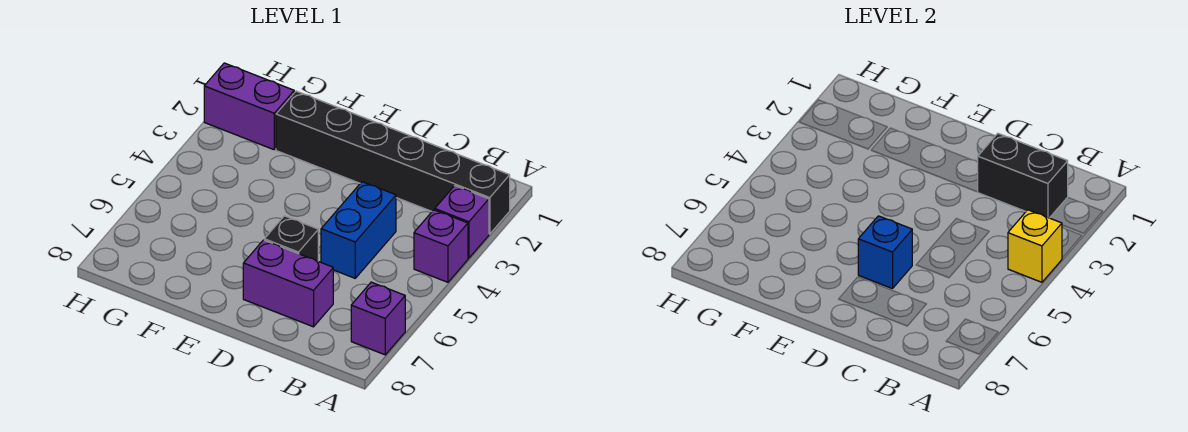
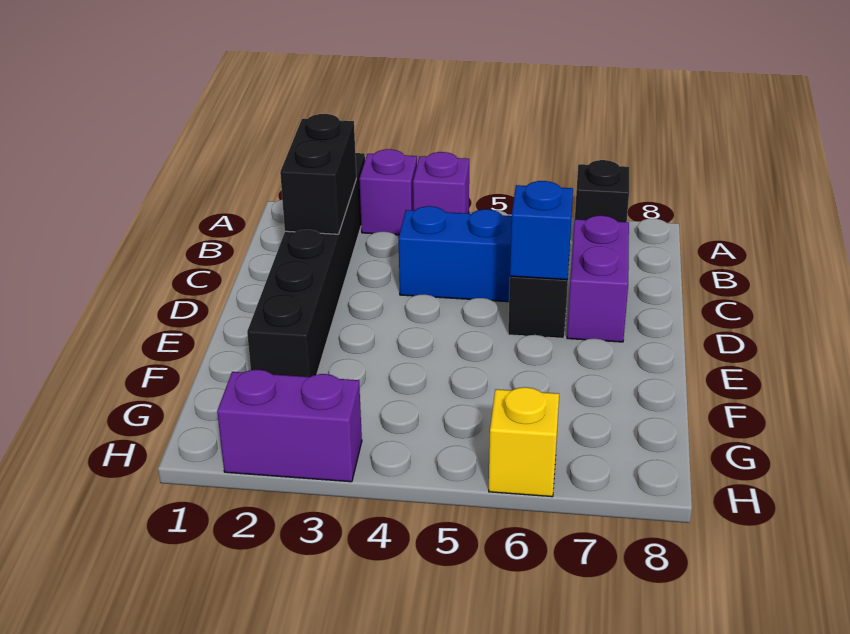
yellow 1x1 brick [1008,210,1062,282] -> yellow 1x1 brick moved to [489,387,559,497]
purple 1x1 brick [351,282,405,355] -> black 1x1 brick [575,160,629,222]
purple 1x2 brick [204,63,294,150] -> purple 1x2 brick turned to [217,370,362,482]

